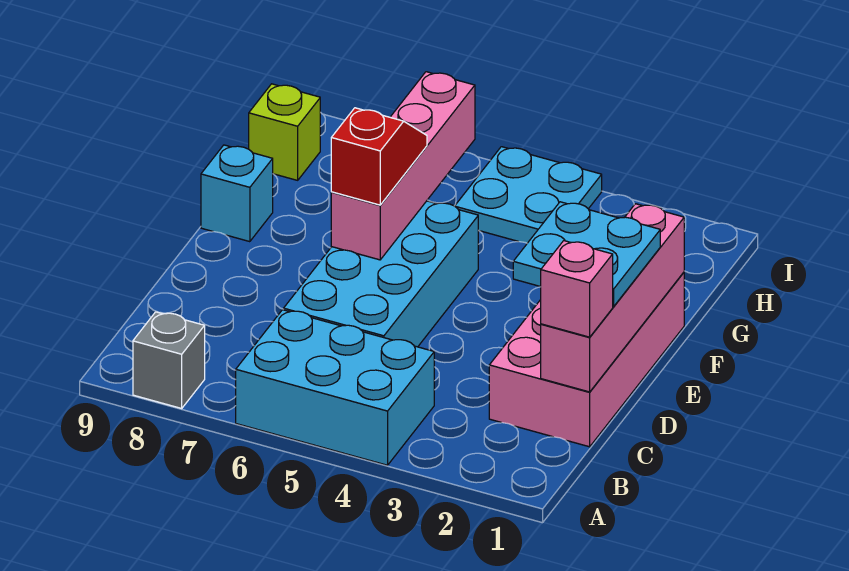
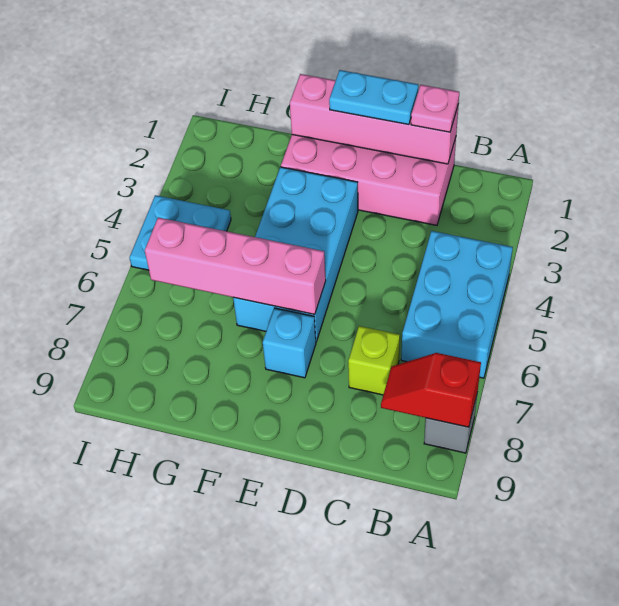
pink 1x1 brick [541,241,613,337] -> pink 1x1 plate [411,85,459,132]
cyan 2x4 brick [284,201,478,347] -> cyan 2x4 brick turned to [233,167,358,342]
cyan 2x2 plate [513,202,660,307] -> cyan 1x2 plate [329,70,418,125]
red 1x2 slope [331,108,427,205] -> red 1x2 slope moved to [381,353,481,427]
cyan 1x1 brick [201,145,273,242] -> cyan 1x1 brick moved to [263,308,316,378]
lime 1x1 brick [249,84,320,180] -> lime 1x1 brick moved to [348,326,400,395]

